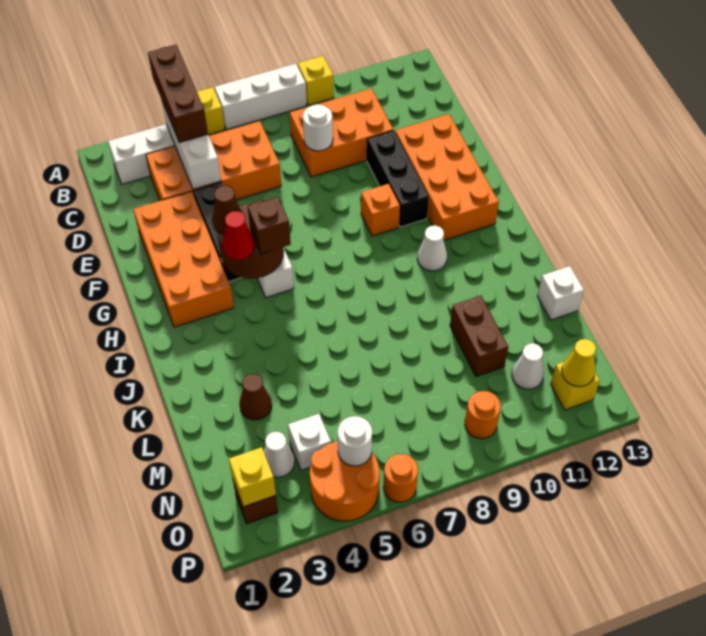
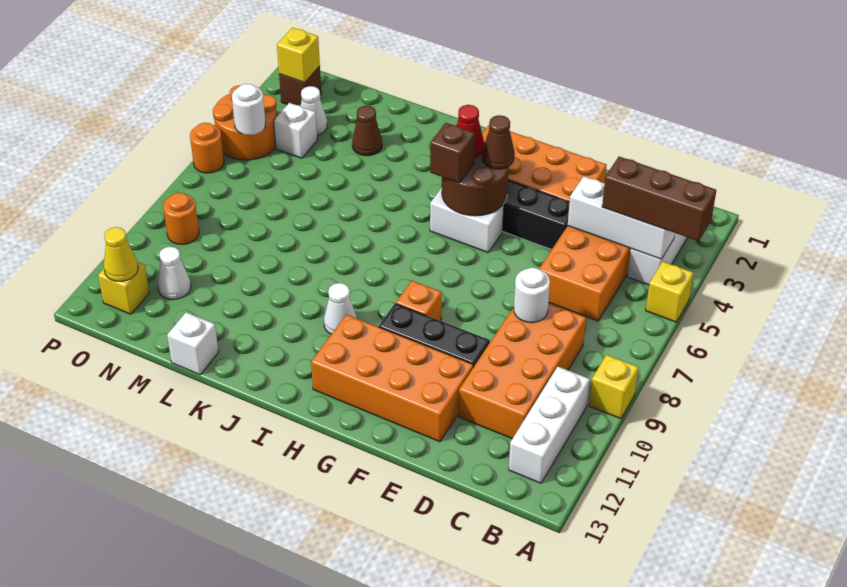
white 1x3 brick [215,64,307,130] -> white 1x3 brick moved to [509,367,590,483]
orange 2x3 brick [290,88,393,177] -> orange 2x4 brick [458,303,586,439]
brown 1x2 brick [450,296,508,377] -> none

